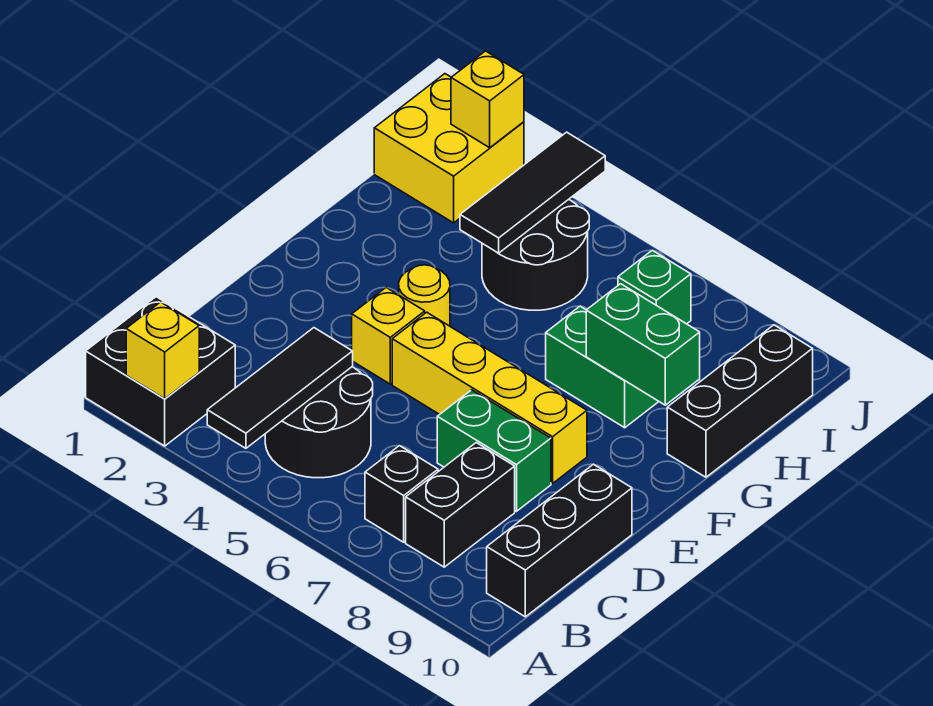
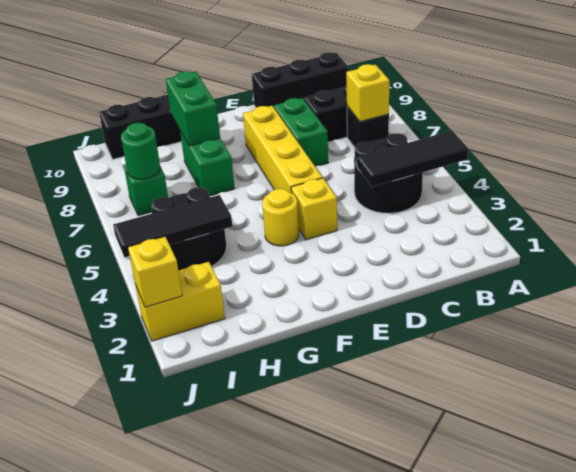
black 2x2 brick [86,297,235,446] -> none
yellow 1x1 brick [126,302,199,399] -> yellow 1x1 brick moved to [346,64,389,122]
yellow 2x2 brick [374,74,524,223] -> yellow 1x2 brick [136,262,225,341]
none -> green 1x1 round brick [121,123,160,179]

